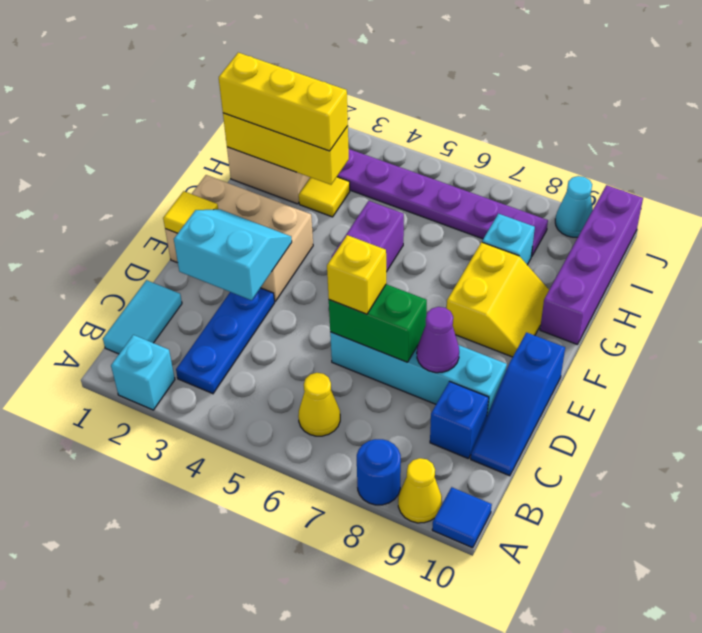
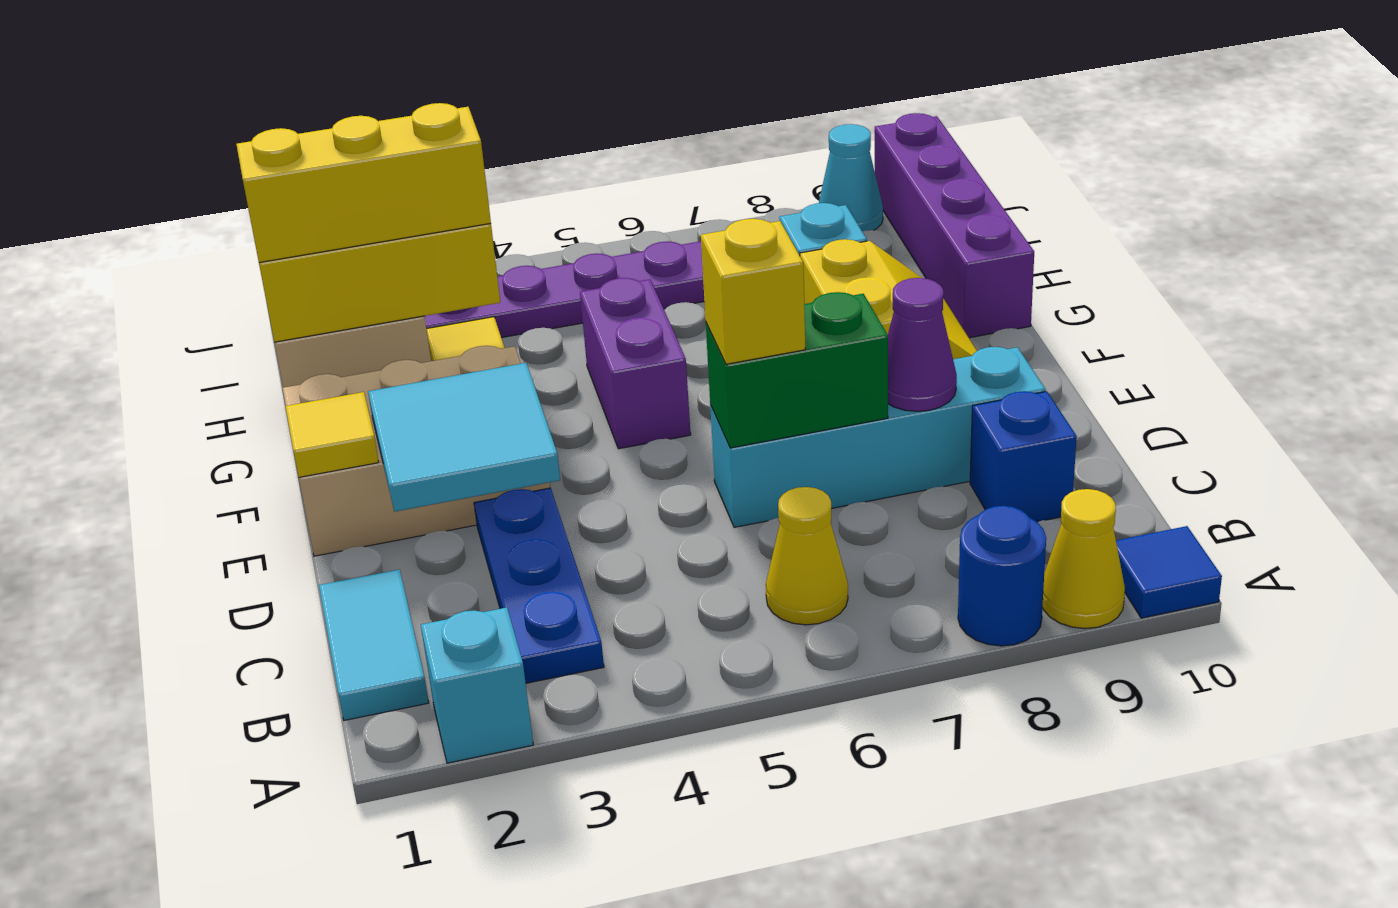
blue 1x3 slope [471,333,565,476] -> none
cyan 2x2 slope [174,209,292,300] -> cyan 2x2 tile [368,363,560,512]

